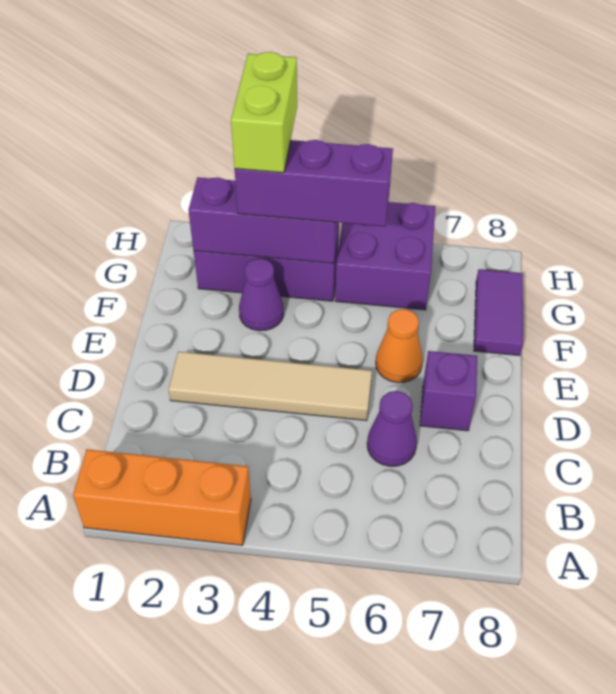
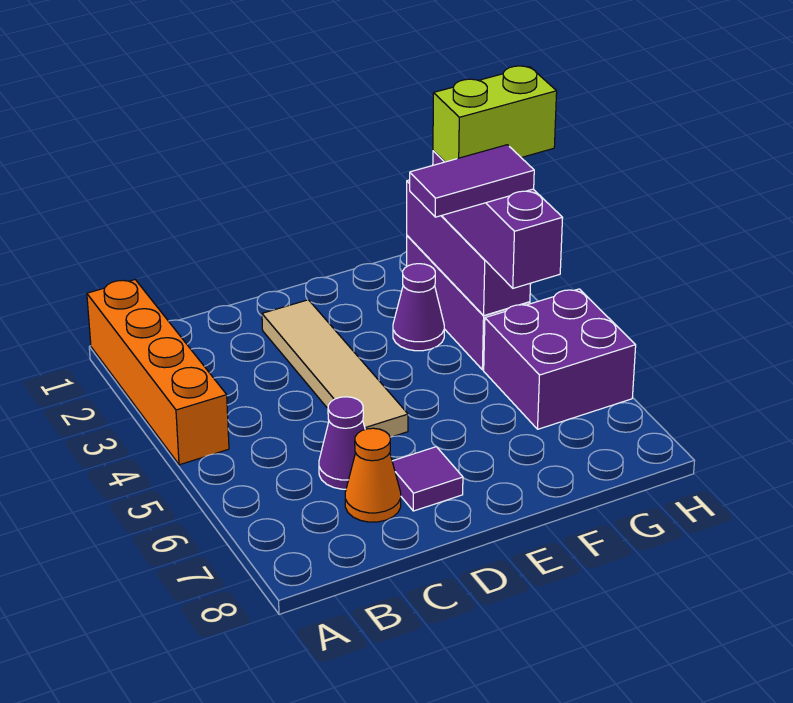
orange 1x3 brick [73,449,251,545] -> orange 1x4 brick [87,280,229,465]
purple 1x1 brick [420,351,477,431] -> purple 1x1 tile [392,447,463,511]
orange 1x1 cone [376,309,423,383] -> orange 1x1 cone moved to [345,428,401,522]
purple 1x2 tile [474,269,523,356] -> purple 1x2 tile moved to [410,145,534,217]

